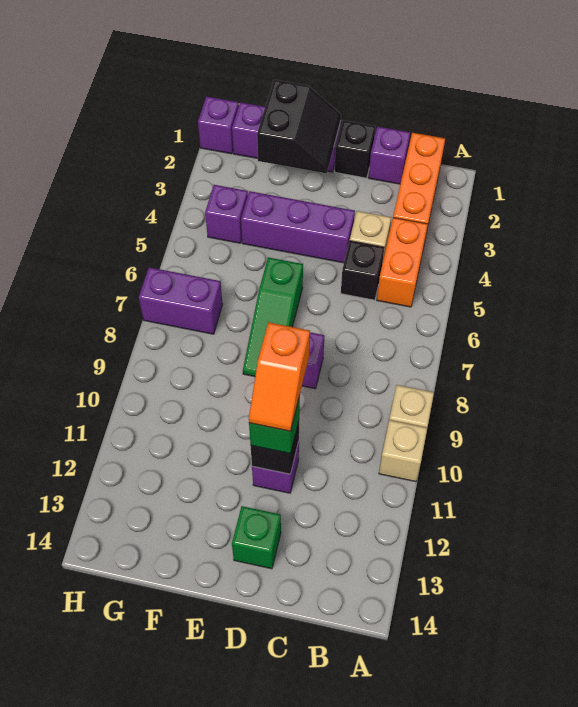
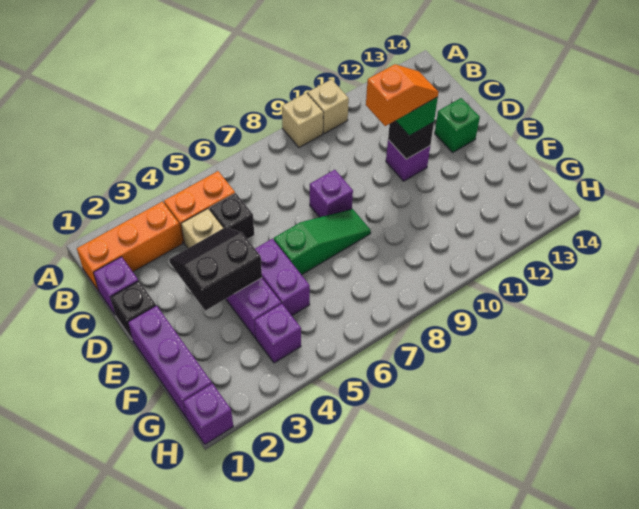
black 2x2 slope [257,80,341,173] -> black 2x2 slope moved to [169,227,262,311]
purple 1x2 brick [139,267,223,334] -> purple 1x2 brick moved to [255,239,310,316]

